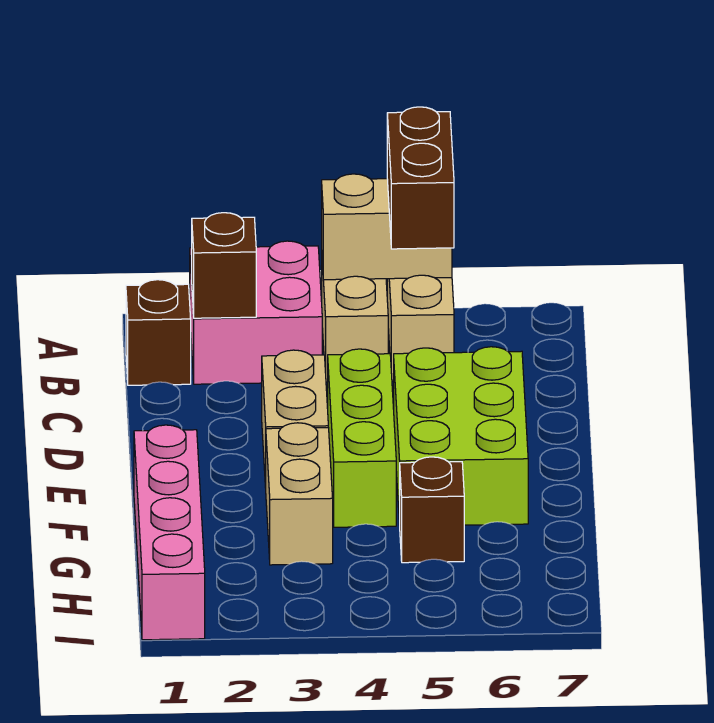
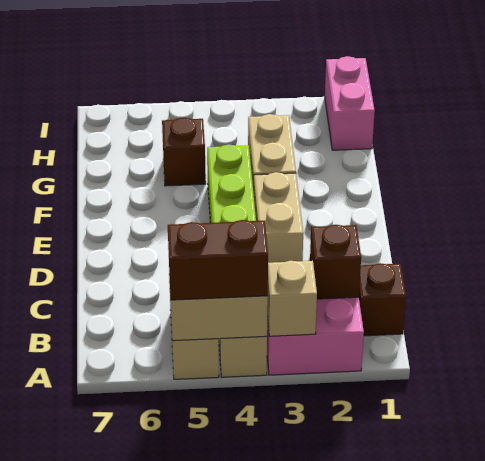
none -> tan 1x1 brick [267,261,317,336]
brown 1x2 brick [387,107,454,249] -> brown 1x2 brick turned to [168,220,268,300]
lime 2x3 brick [394,347,528,525] -> none
pink 1x4 brick [134,425,205,640] -> pink 1x2 brick [325,56,375,150]

